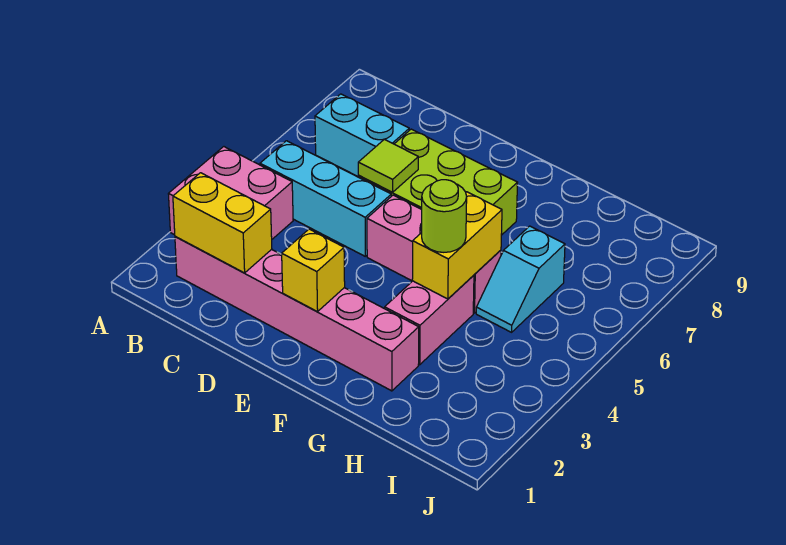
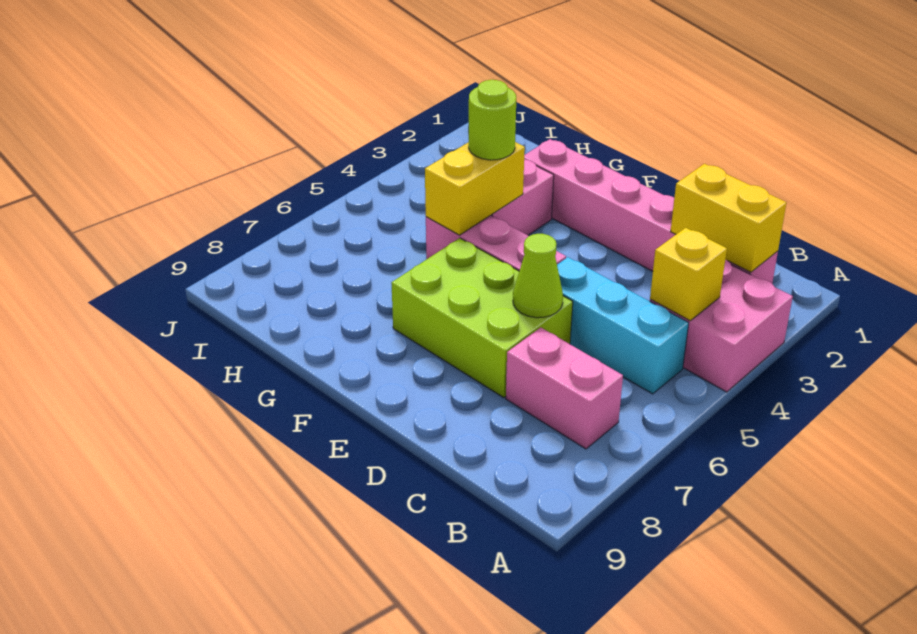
cyan 1x2 brick [315,94,409,176] -> pink 1x2 brick [506,327,623,449]
lime 1x1 tile [358,139,418,192] -> lime 1x1 cone [513,234,563,318]
yellow 1x1 brick [282,229,345,312] -> yellow 1x1 brick moved to [650,228,727,321]
cyan 1x2 slope [476,226,565,332] -> none

